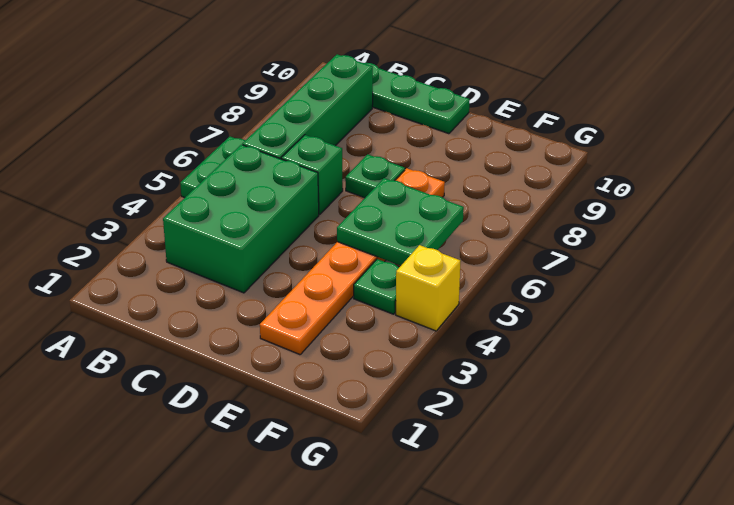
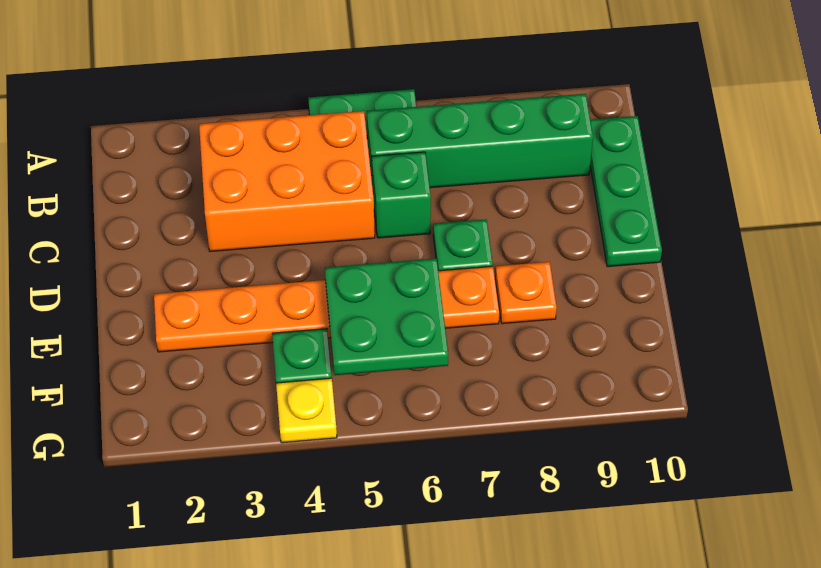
green 2x3 brick [163,145,319,293] -> orange 2x3 brick [199,111,375,252]
none -> orange 1x1 plate [495,262,557,324]
yellow 1x1 brick [396,245,460,331] -> yellow 1x1 plate [276,378,337,443]

